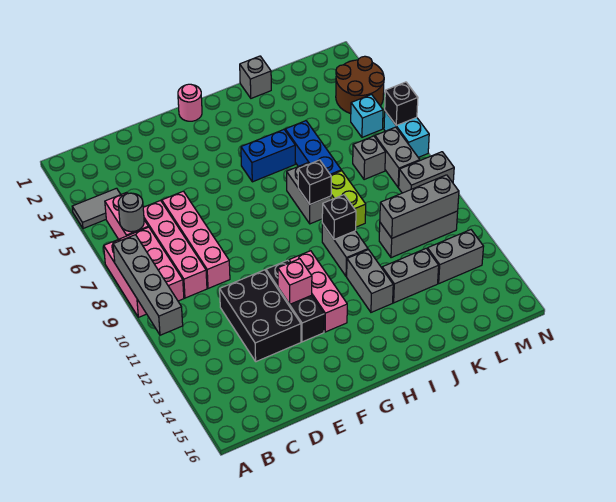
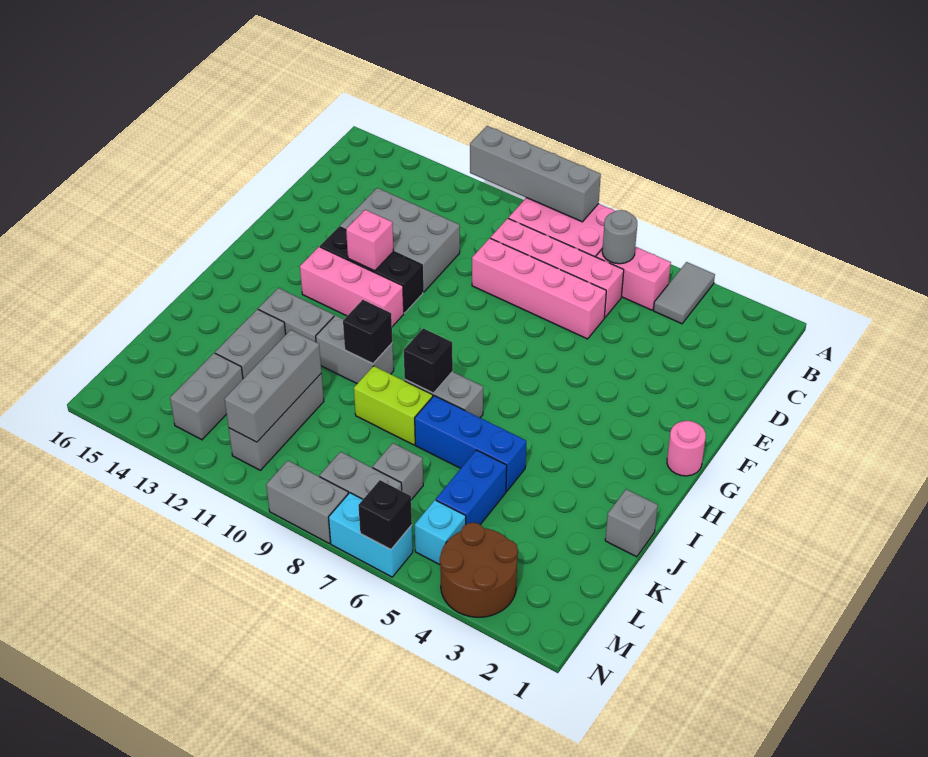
black 2x3 brick [220,270,301,362] -> grey 2x3 brick [340,188,460,292]
blue 1x2 brick [241,129,295,182] -> blue 1x2 brick moved to [436,450,507,525]
grey 1x2 brick [399,152,454,193] -> grey 1x2 brick turned to [266,461,348,543]

